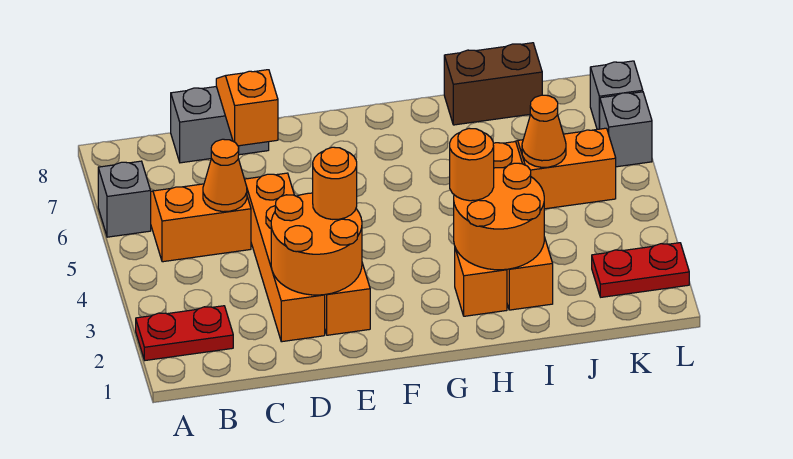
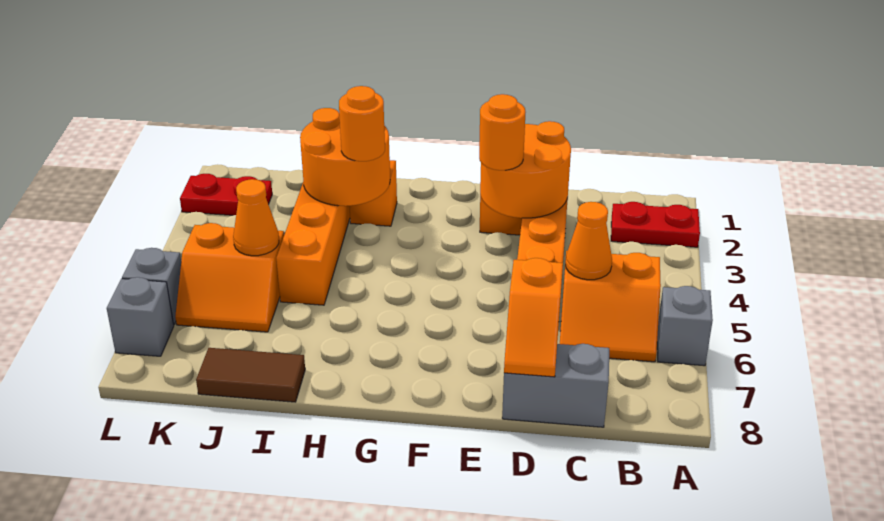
brown 1x2 brick [444,43,542,125] -> brown 1x2 tile [196,348,305,402]

